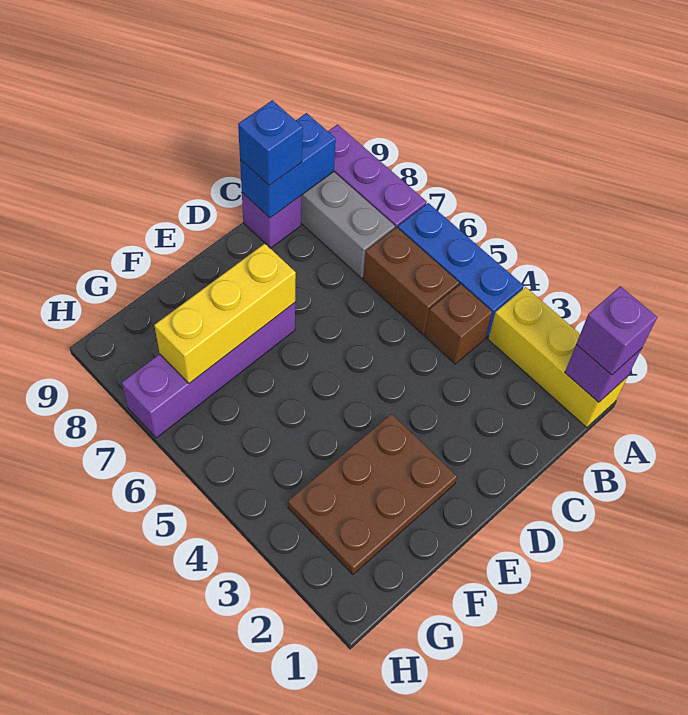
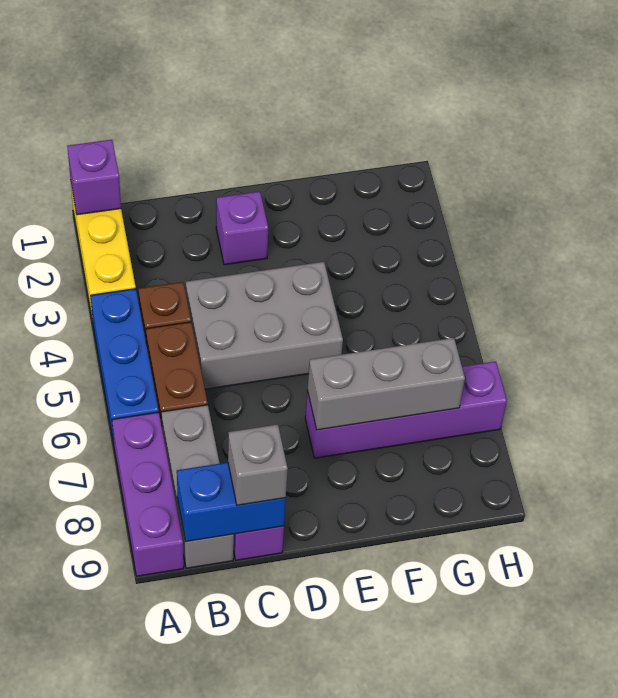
purple 1x1 brick [576,286,657,375] -> purple 1x1 brick moved to [216,192,268,265]
none -> grey 2x3 brick [186,262,343,389]
blue 1x1 brick [238,100,303,185] -> grey 1x1 brick [228,425,288,505]
brown 2x3 plate [288,414,457,574] -> none
yellow 1x3 brick [154,244,296,383] -> grey 1x3 brick [307,338,465,430]

